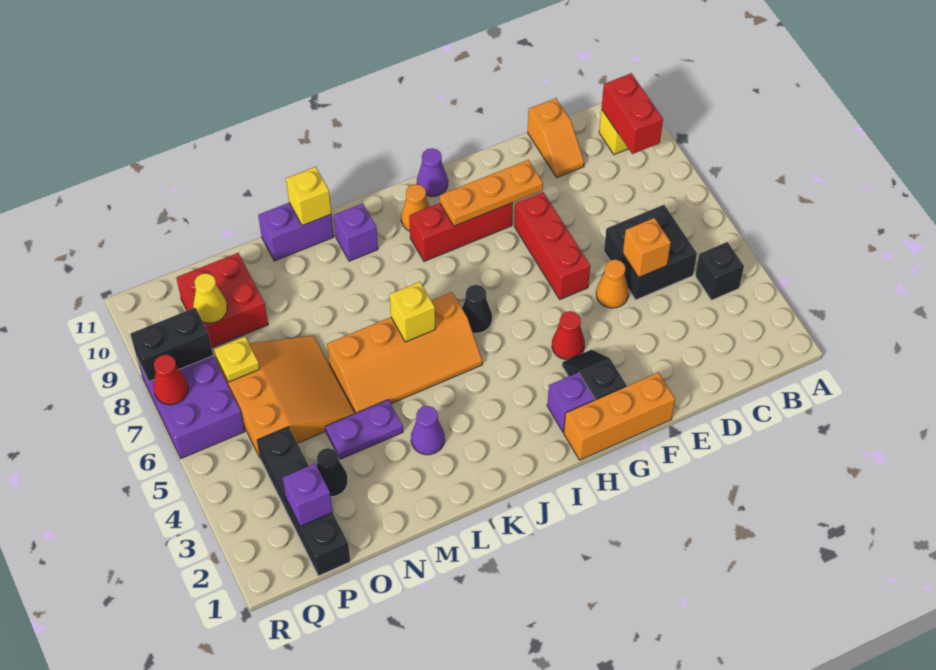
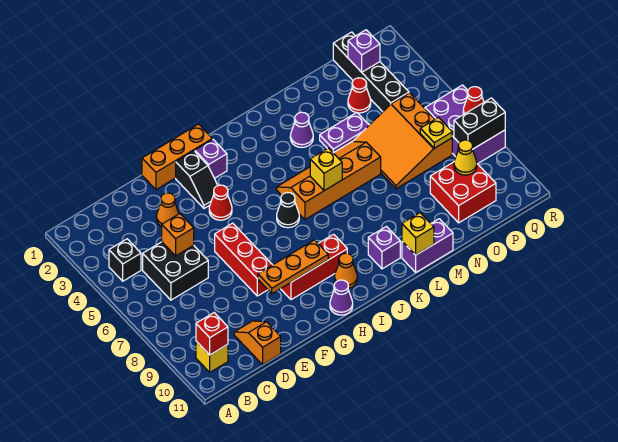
red 1x2 brick [602,73,663,154] -> red 1x1 brick [196,313,228,355]
orange 1x1 cone [596,260,629,308] -> orange 1x1 cone moved to [156,193,179,227]
black 1x1 cone [317,448,348,497] -> red 1x1 cone [348,78,371,113]

